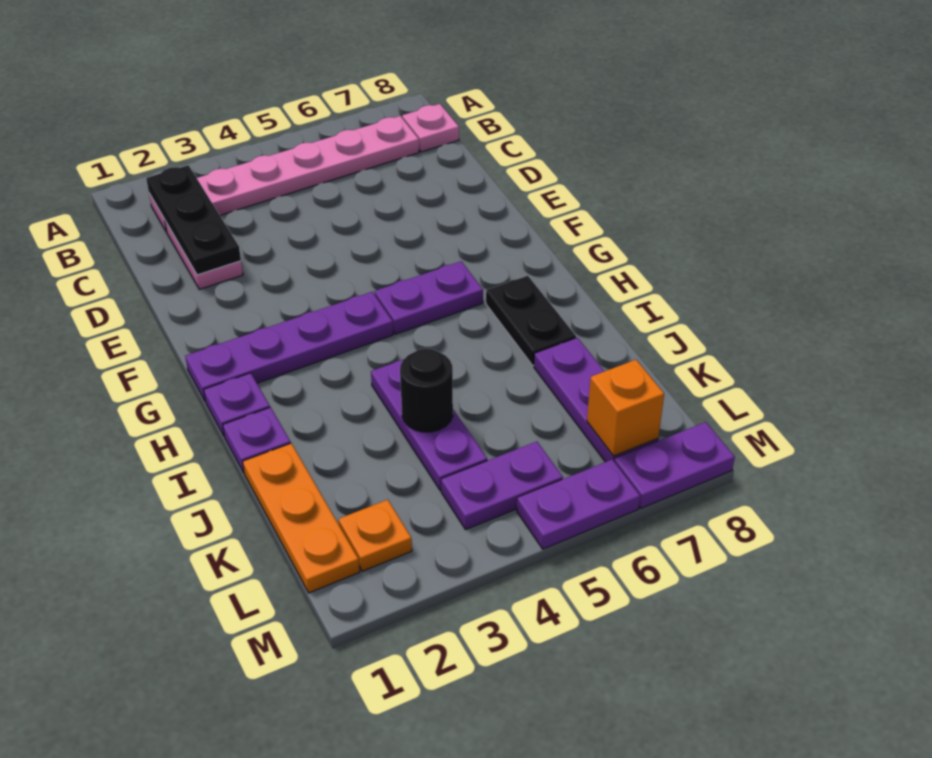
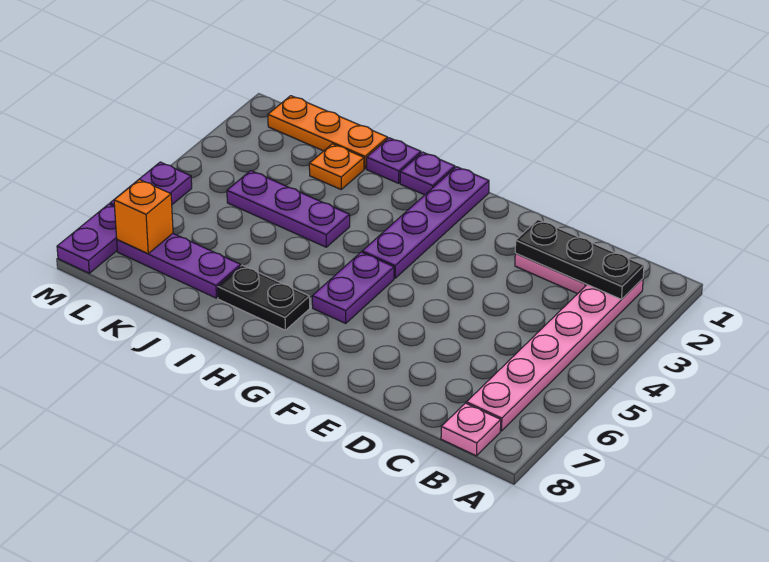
black 1x1 round brick [400,348,453,432] -> none
orange 1x1 plate [339,500,412,571] -> orange 1x1 plate moved to [309,144,364,189]
purple 1x2 plate [441,442,563,529] -> none

